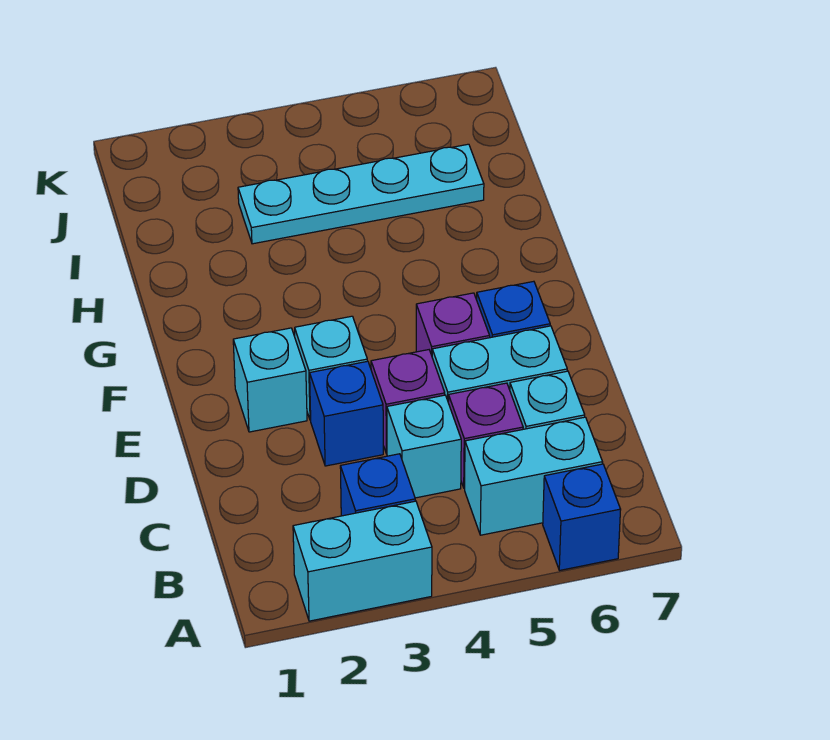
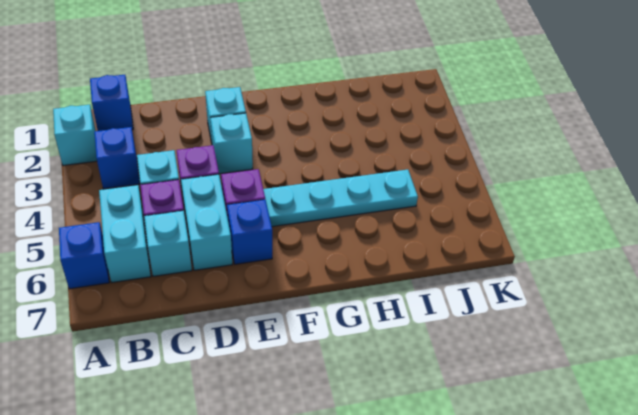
cyan 1x2 brick [293,501,432,621] -> cyan 1x1 brick [53,105,97,166]
blue 1x1 brick [310,361,383,466] -> blue 1x1 brick moved to [90,75,133,131]
cyan 1x4 plate [238,144,484,244] -> cyan 1x4 plate turned to [263,170,418,227]

